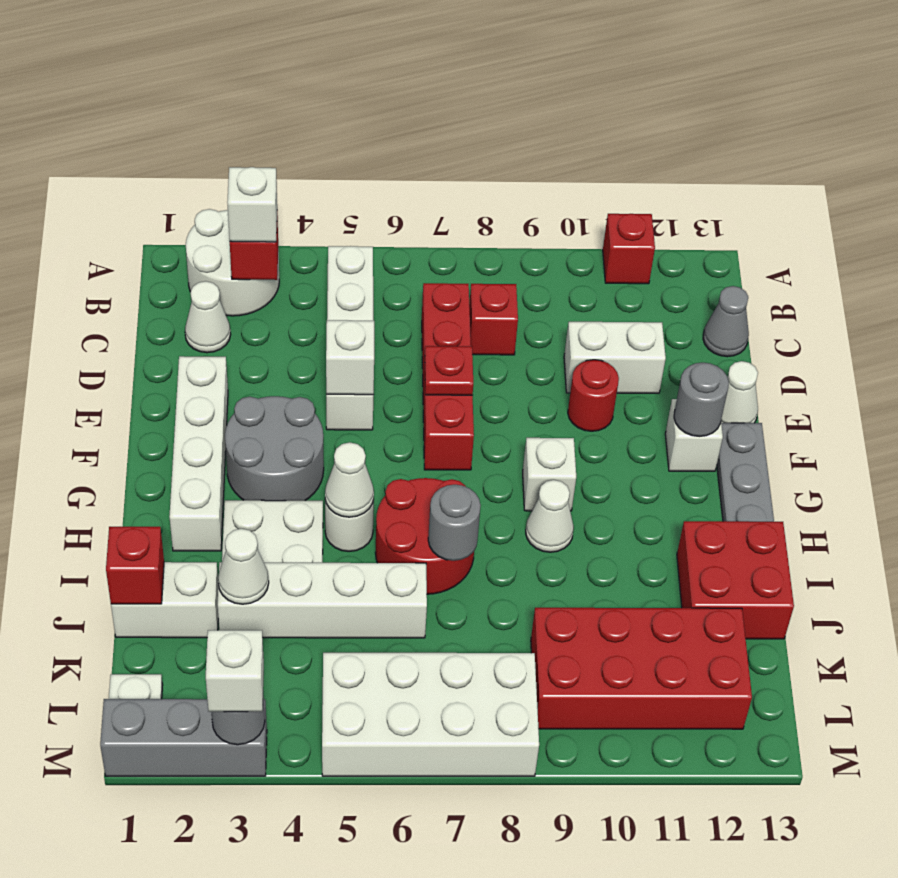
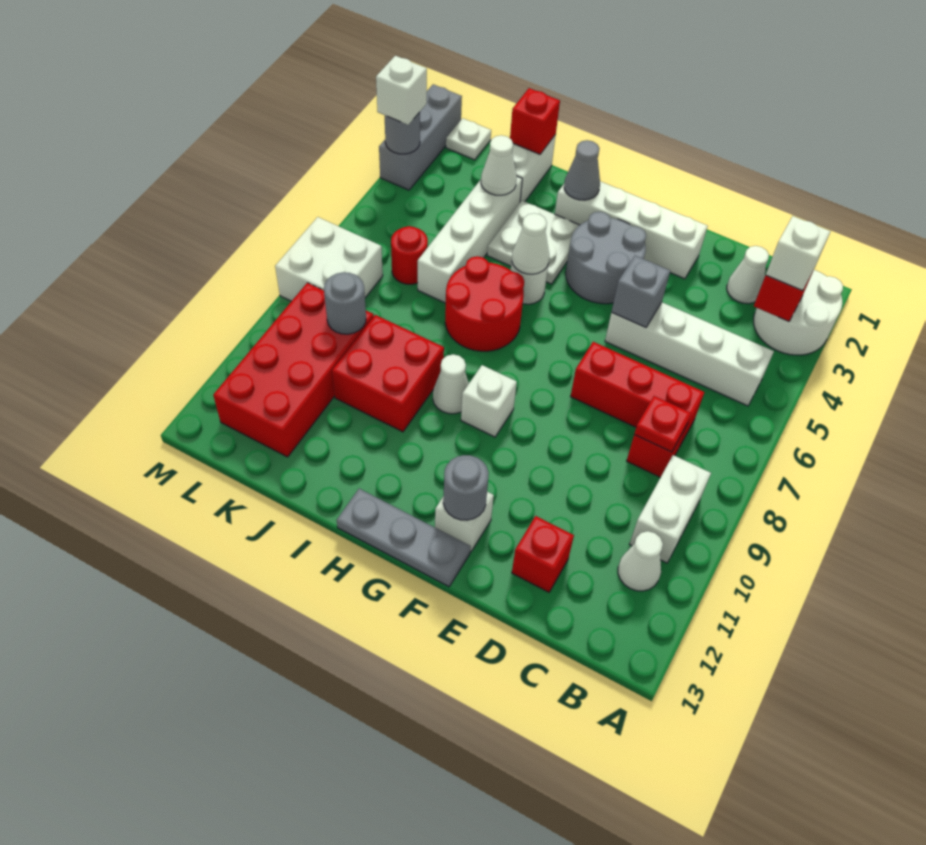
red 1x1 brick [603,214,655,284] -> red 1x1 brick moved to [512,516,574,592]
red 1x4 brick [422,283,474,470] -> red 1x3 brick [571,342,704,445]
grey 1x1 cone [703,286,749,357] -> grey 1x1 cone moved to [564,140,600,200]
white 1x2 brick [564,322,666,393] -> white 1x2 brick moved to [630,455,711,563]
white 1x1 brick [326,320,374,395] -> grey 1x1 brick [612,256,670,328]
red 1x1 plate [425,346,473,395] -> red 1x1 plate moved to [634,396,691,452]
red 1x1 round brick [568,360,619,431] -> red 1x1 round brick moved to [391,226,428,284]
white 1x1 cone [721,361,758,423] -> white 1x1 cone moved to [618,531,663,591]
grey 1x1 round brick [428,485,481,561] -> grey 1x1 round brick moved to [324,272,366,334]
red 2x2 brick [677,521,794,639] -> red 2x2 brick moved to [332,315,444,432]
white 2x4 brick [322,653,539,776] -> white 2x2 brick [275,217,383,301]

